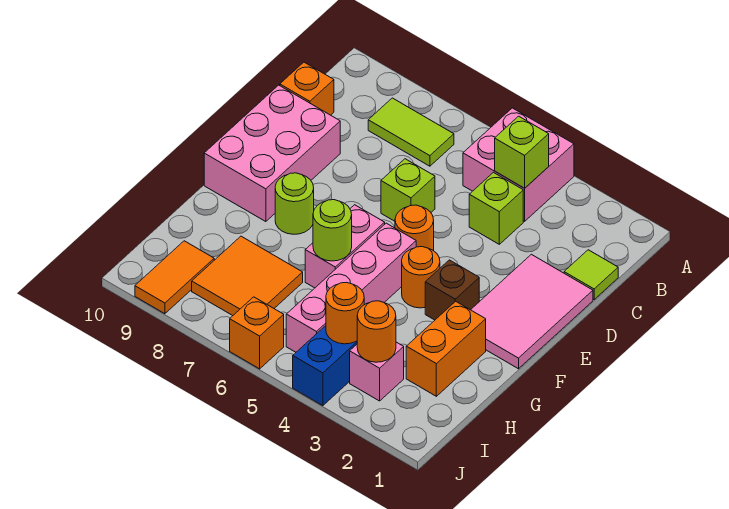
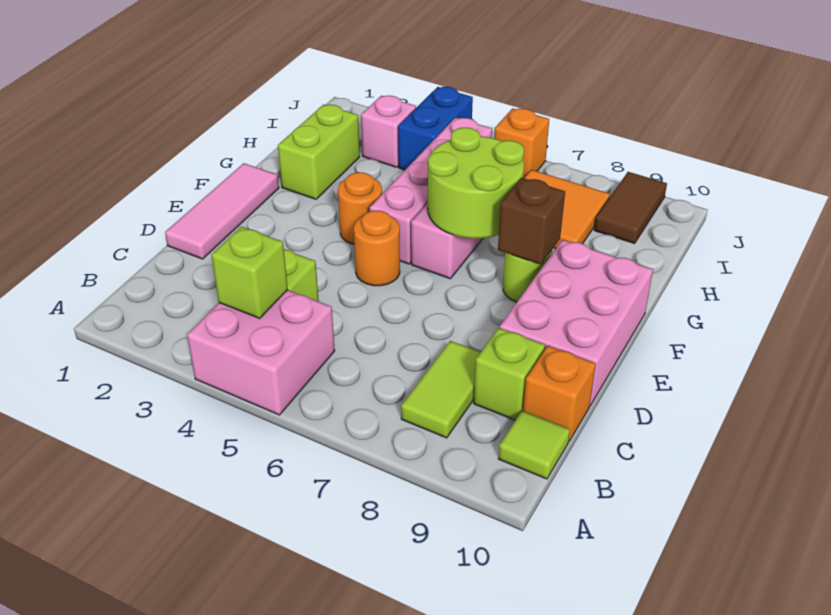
lime 1x2 tile [368,98,454,166] -> lime 1x2 tile turned to [401,341,481,438]
lime 1x1 tile [564,250,618,299] -> lime 1x1 tile moved to [498,411,570,479]
pink 2x3 tile [471,254,593,369] -> pink 1x3 tile [165,163,279,259]
lime 1x1 brick [381,159,435,221] -> lime 1x1 brick moved to [474,328,545,420]
brown 1x1 brick [425,260,479,320] -> brown 1x1 brick moved to [498,178,565,264]
orange 1x2 brick [406,301,486,396] -> lime 1x2 brick [278,105,360,199]
lime 1x1 round brick [313,200,352,261] -> lime 2x2 round brick [428,128,524,238]
orange 1x1 round brick [357,301,396,362] -> none
orange 1x1 round brick [326,282,364,344] -> none
orange 1x2 tile [135,241,214,314] -> brown 1x2 tile [594,172,667,244]

